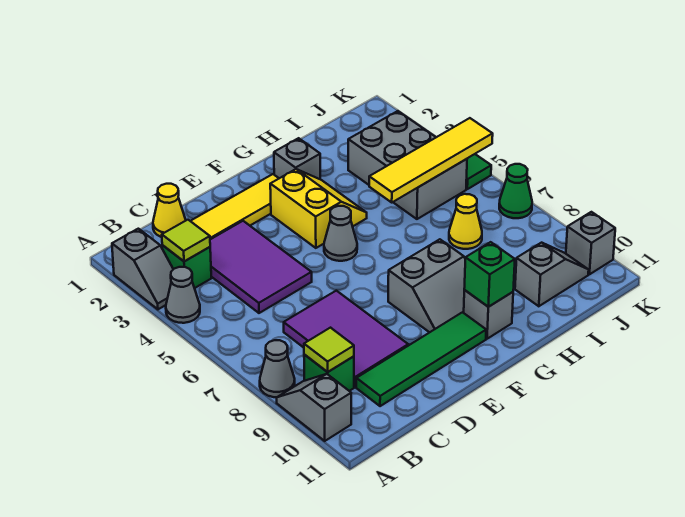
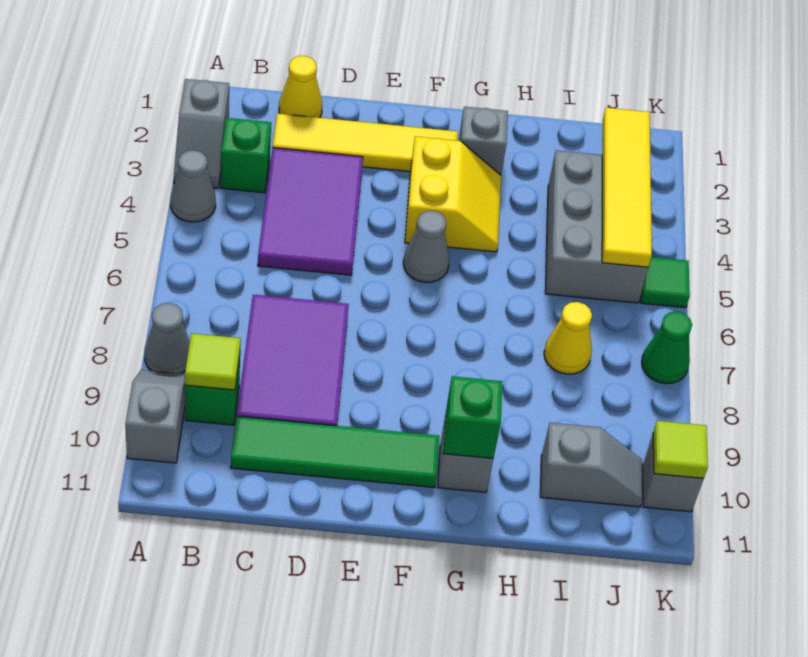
lime 1x1 tile [162,220,210,261] -> lime 1x1 tile moved to [653,421,708,479]
grey 2x2 slope [388,239,465,332] -> none
yellow 1x4 tile [369,118,493,202] -> yellow 1x4 tile turned to [602,108,652,267]

